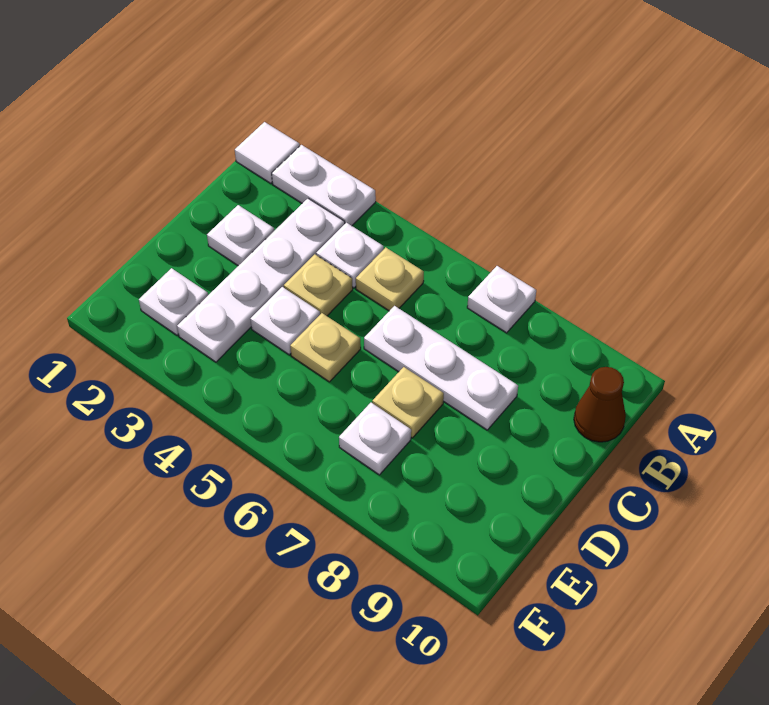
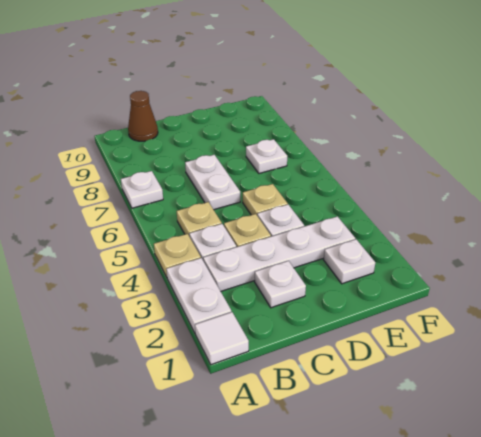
white 1x3 plate [364,306,518,430] -> white 1x2 plate [185,155,240,210]
tan 1x1 plate [372,367,444,438] -> tan 1x1 plate moved to [154,234,201,277]

